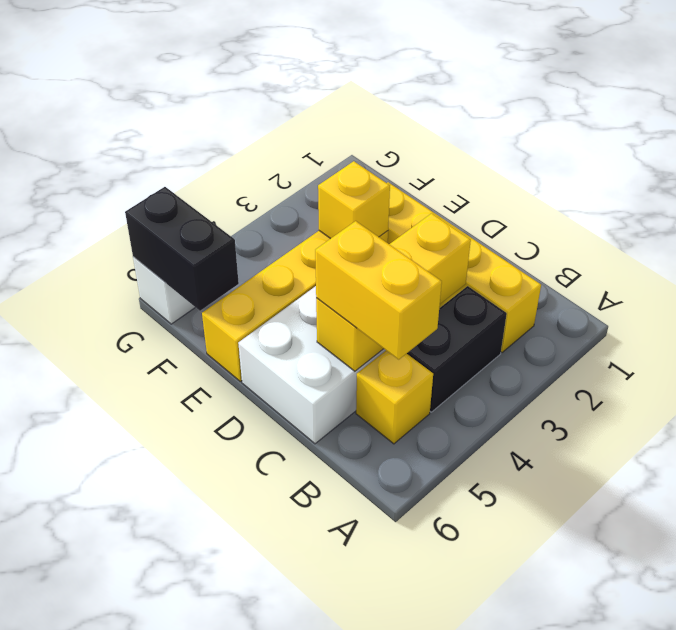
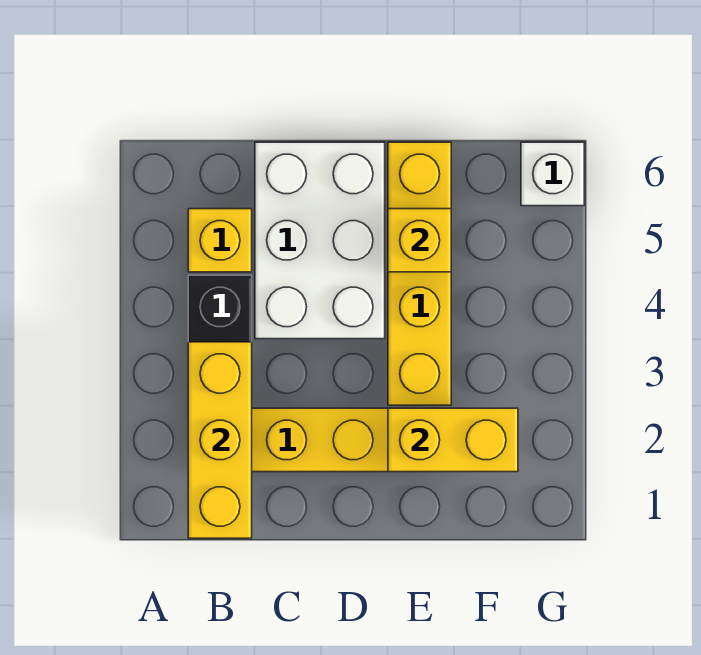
yellow 1x2 brick [315,221,442,359] -> yellow 1x2 brick moved to [388,408,518,472]
yellow 1x3 brick [316,213,471,371] -> yellow 1x3 brick moved to [188,342,252,538]
yellow 1x1 brick [318,161,390,239] -> yellow 1x1 brick moved to [388,209,451,272]
black 1x2 brick [125,187,239,311] -> none

